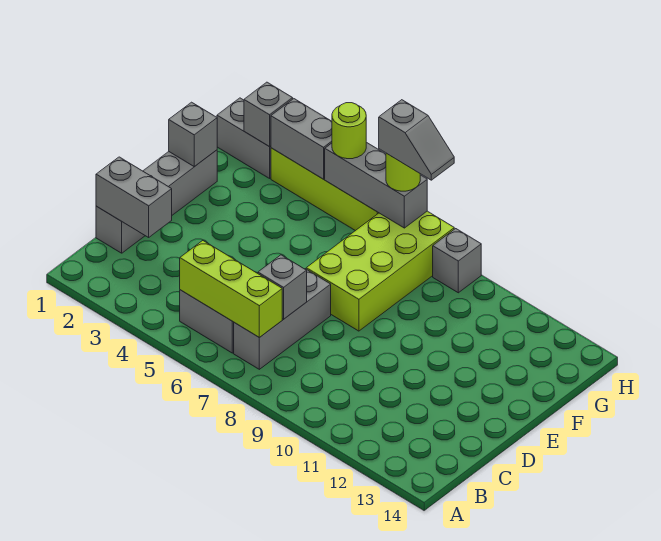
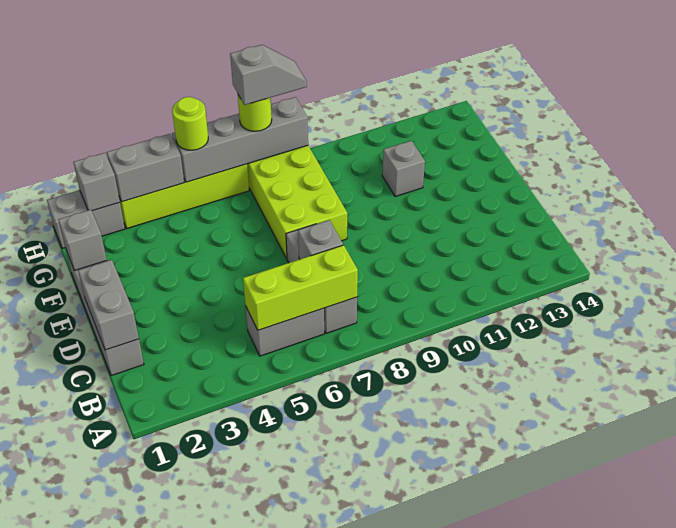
grey 1x2 brick [96,157,172,237] -> grey 1x2 brick turned to [78,260,139,350]
grey 1x3 brick [325,142,427,228] -> grey 1x4 brick [172,97,308,182]
grey 1x1 brick [433,229,481,293] -> grey 1x1 brick moved to [382,141,425,197]

